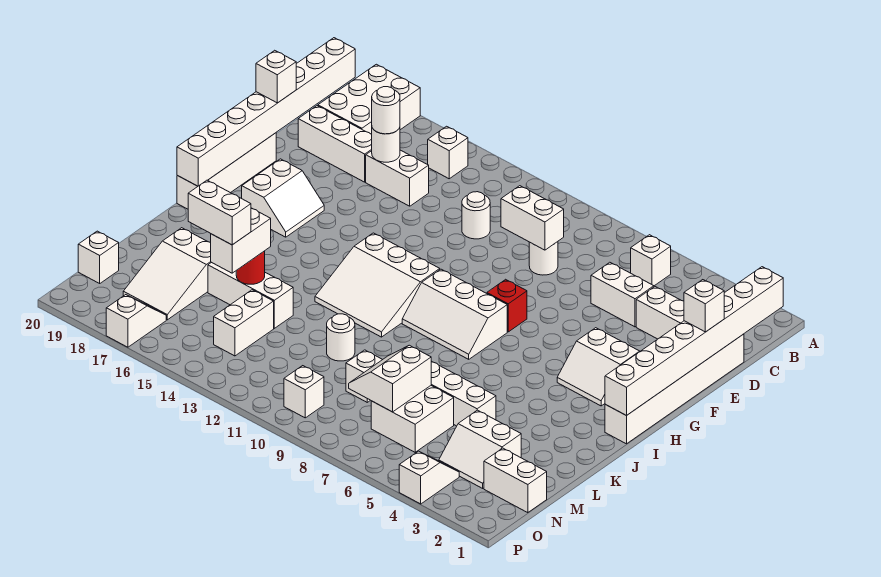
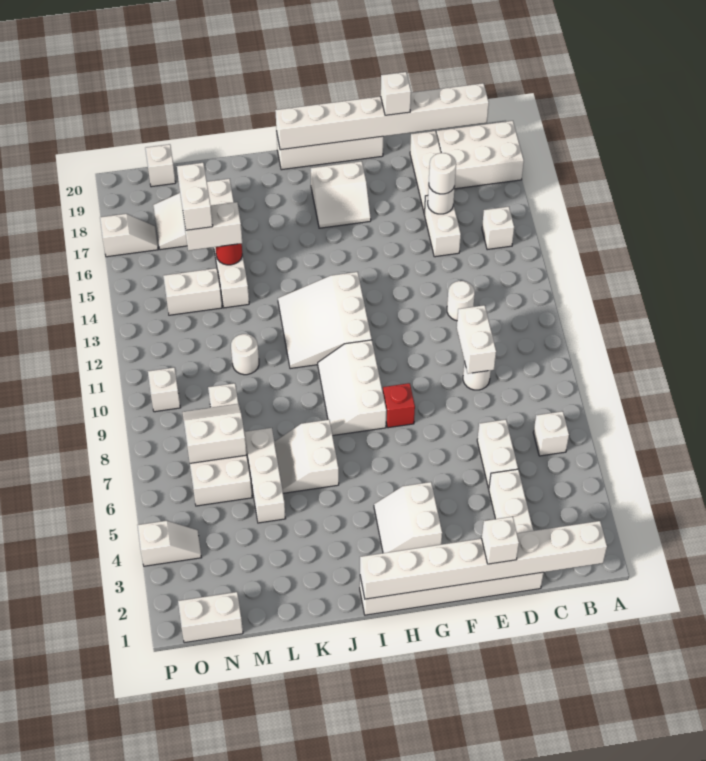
white 2x2 slope [439,410,521,488] -> white 2x2 slope moved to [274,420,339,493]
white 1x2 brick [484,448,547,513] -> white 1x2 brick turned to [178,592,243,643]

